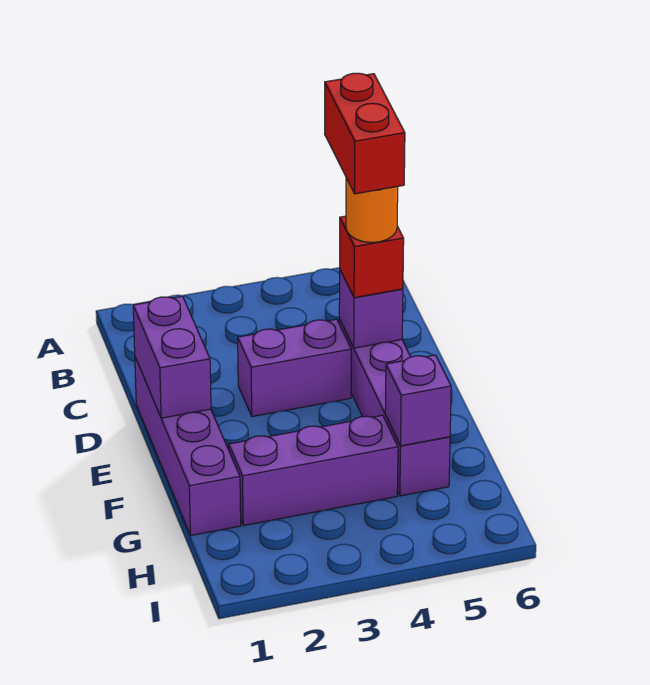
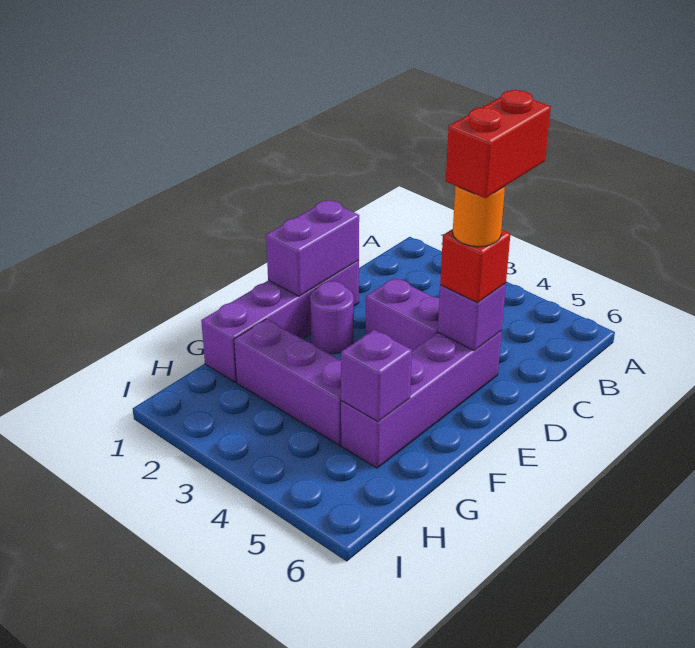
none -> purple 1x1 round brick [310,281,354,354]

